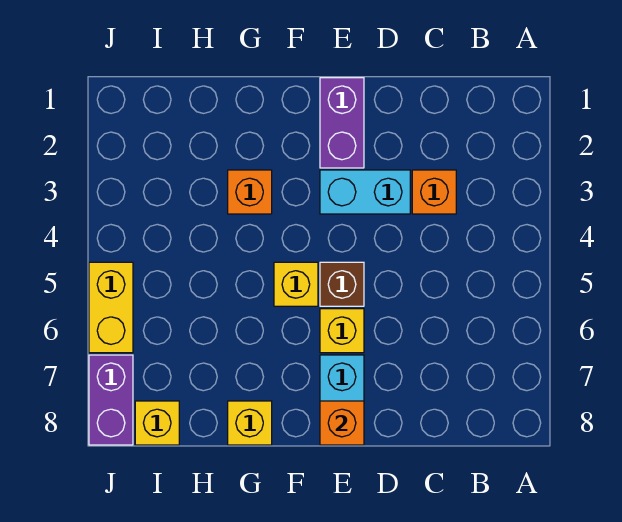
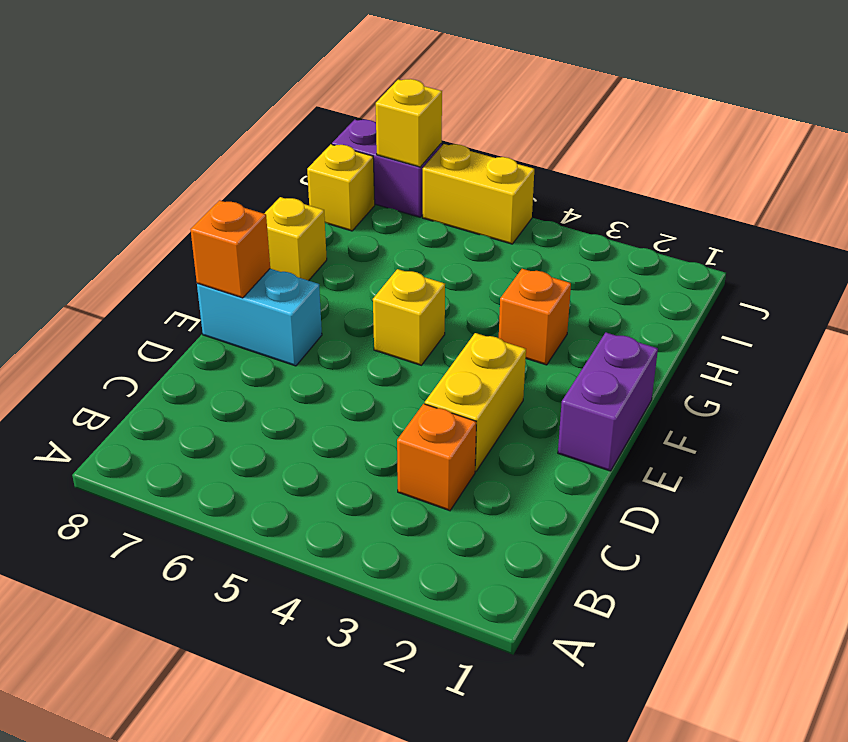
cyan 1x2 brick [320,170,410,214] -> yellow 1x2 brick [425,333,526,471]
purple 1x2 brick [320,78,364,168] -> purple 1x2 brick turned to [558,333,658,471]
brown 1x1 brick [320,262,364,306] -> none
yellow 1x1 brick [320,309,364,353] -> yellow 1x1 brick moved to [376,79,442,167]

